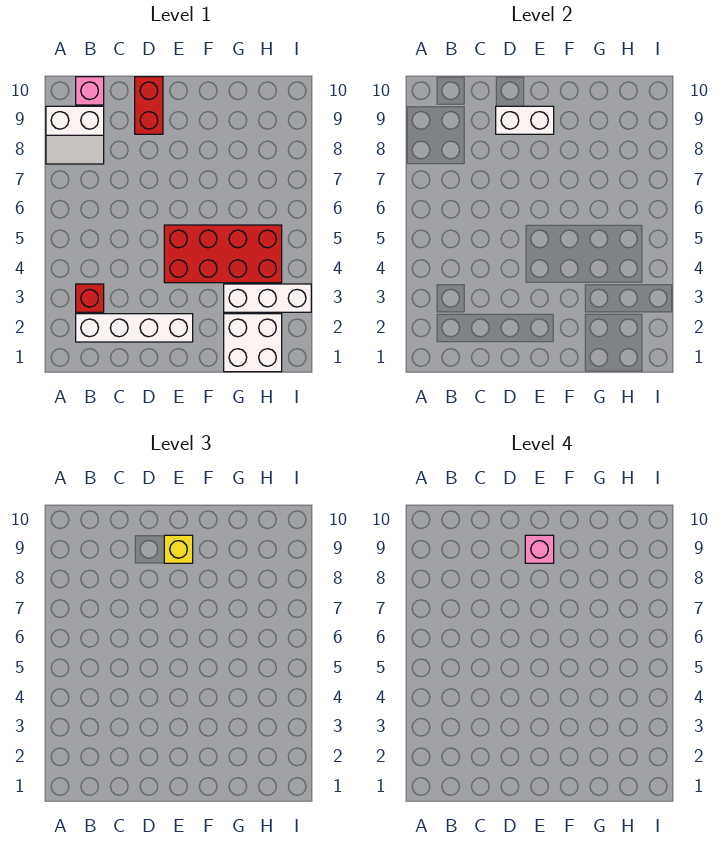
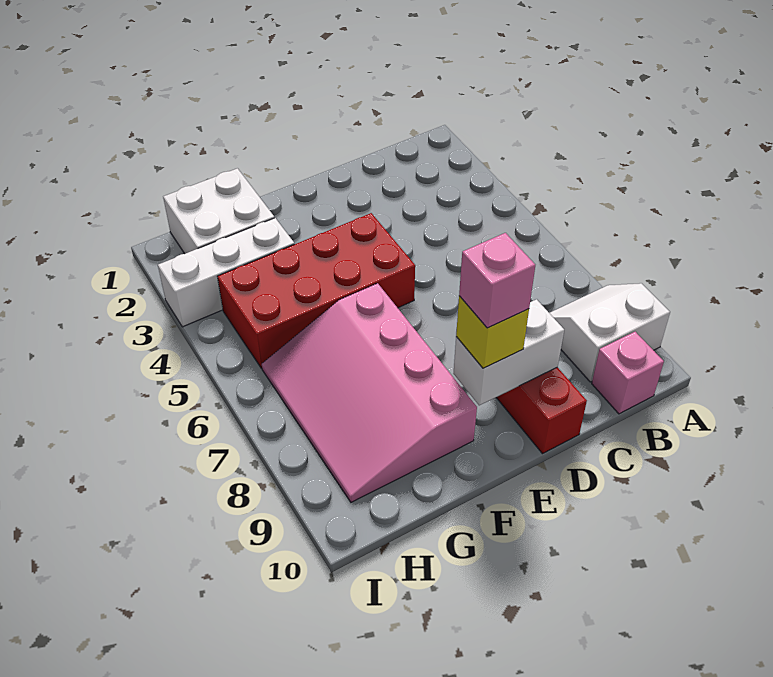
white 1x4 brick [76,314,193,342] -> none
red 1x1 brick [76,284,104,312] -> none
none -> pink 3x4 slope [262,283,477,502]

